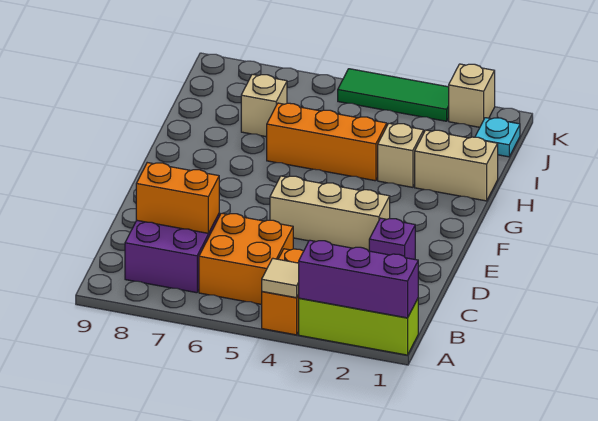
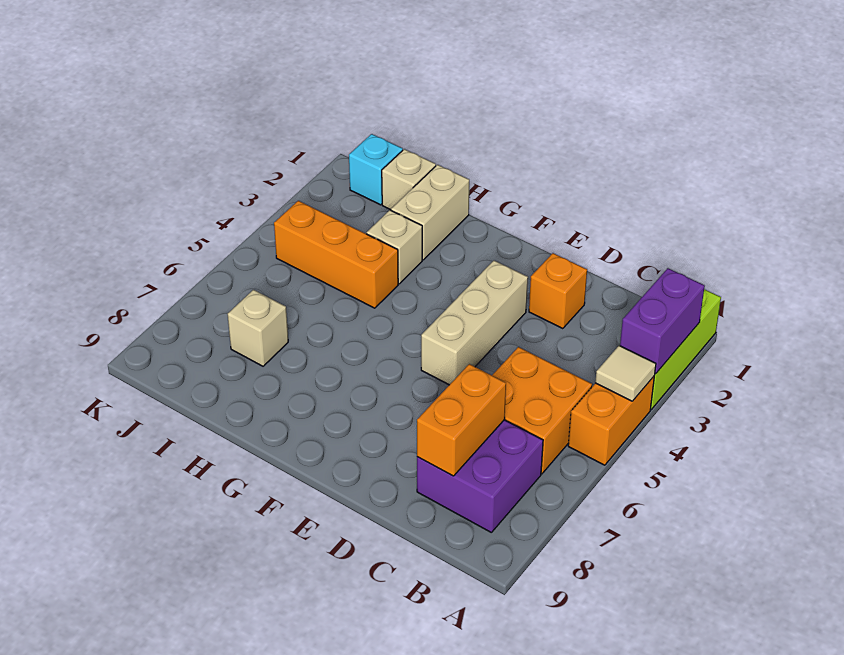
purple 1x3 brick [299,240,418,318] -> purple 1x2 brick [620,268,705,374]
orange 1x2 brick [262,249,304,335] -> orange 1x2 brick turned to [568,377,654,465]
purple 1x1 brick [369,218,415,259] -> orange 1x1 brick [529,253,587,329]
orange 1x3 brick [267,103,387,181] -> orange 1x3 brick turned to [274,201,398,308]
cyan 1x1 plate [475,118,520,157] -> cyan 1x1 brick [349,134,403,205]
tan 1x1 brick [449,64,495,127] -> tan 1x1 brick moved to [382,149,436,210]
green 1x3 tile [338,69,449,121] -> none

